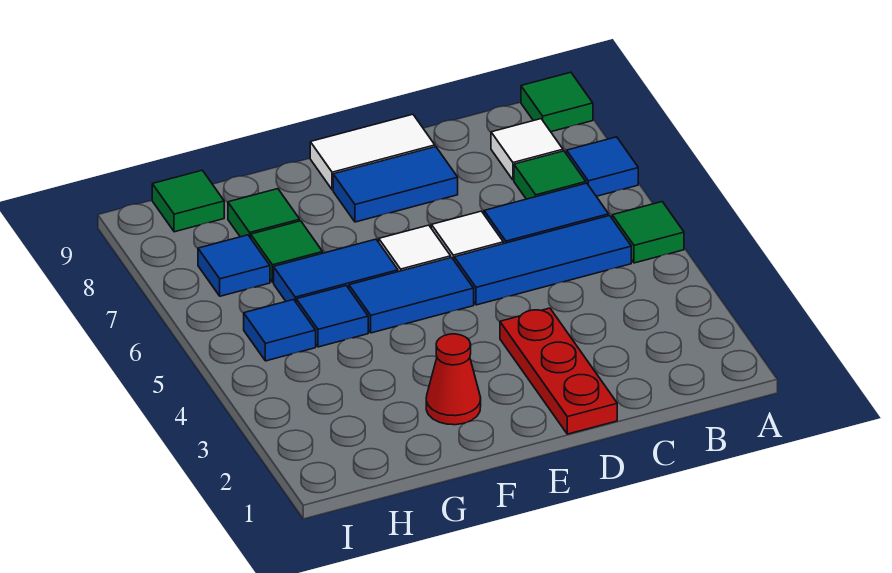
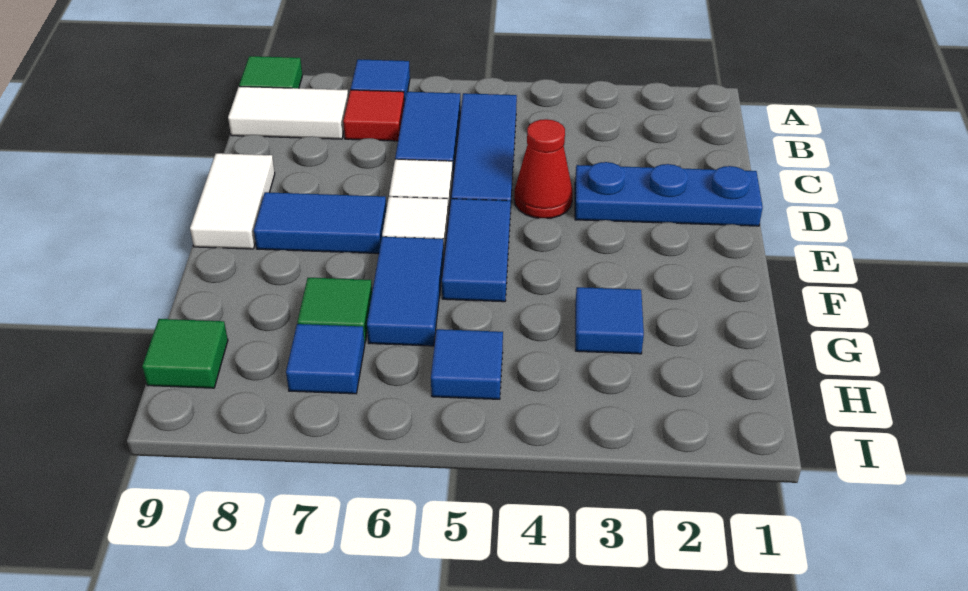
green 1x1 tile [612,202,684,263] -> none
green 1x1 tile [514,151,586,199] -> red 1x1 tile [343,90,404,141]
white 1x1 tile [491,119,563,180] -> white 1x2 tile [228,86,348,139]
red 1x3 plate [500,308,617,434] -> blue 1x3 plate [575,162,763,226]
blue 1x2 tile [333,147,458,222] -> blue 1x2 tile turned to [254,192,386,254]
red 1x1 cone [426,334,481,425] -> red 1x1 cone moved to [514,119,573,218]
blue 1x1 tile [296,286,368,347] -> blue 1x1 tile moved to [575,287,644,354]
green 1x1 tile [228,189,300,238] -> none

